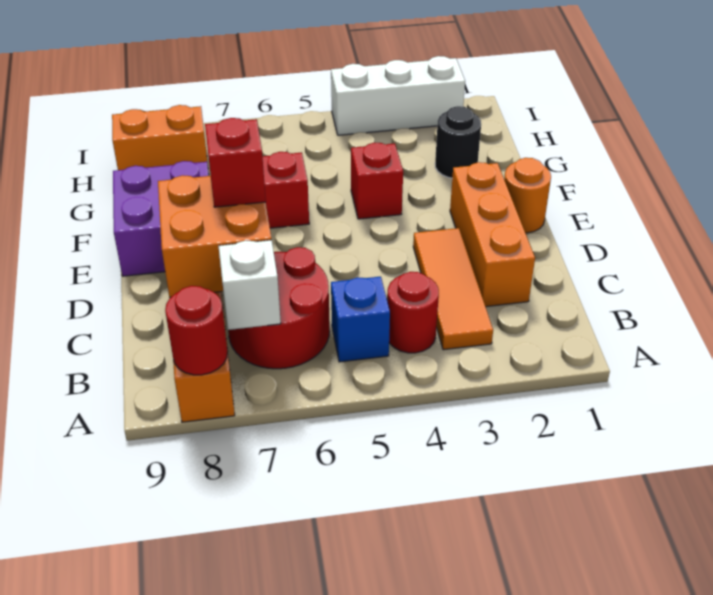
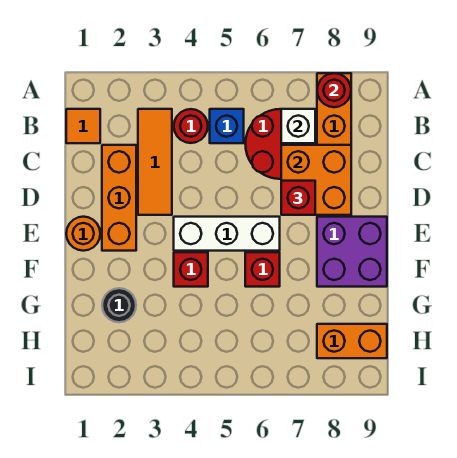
none -> orange 1x1 tile [66,109,100,143]
white 1x3 brick [331,56,465,135] -> white 1x3 brick moved to [174,217,280,251]

